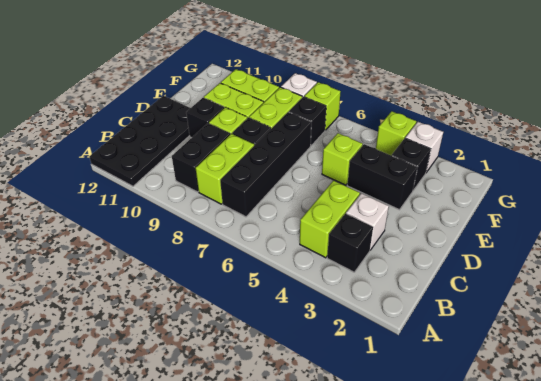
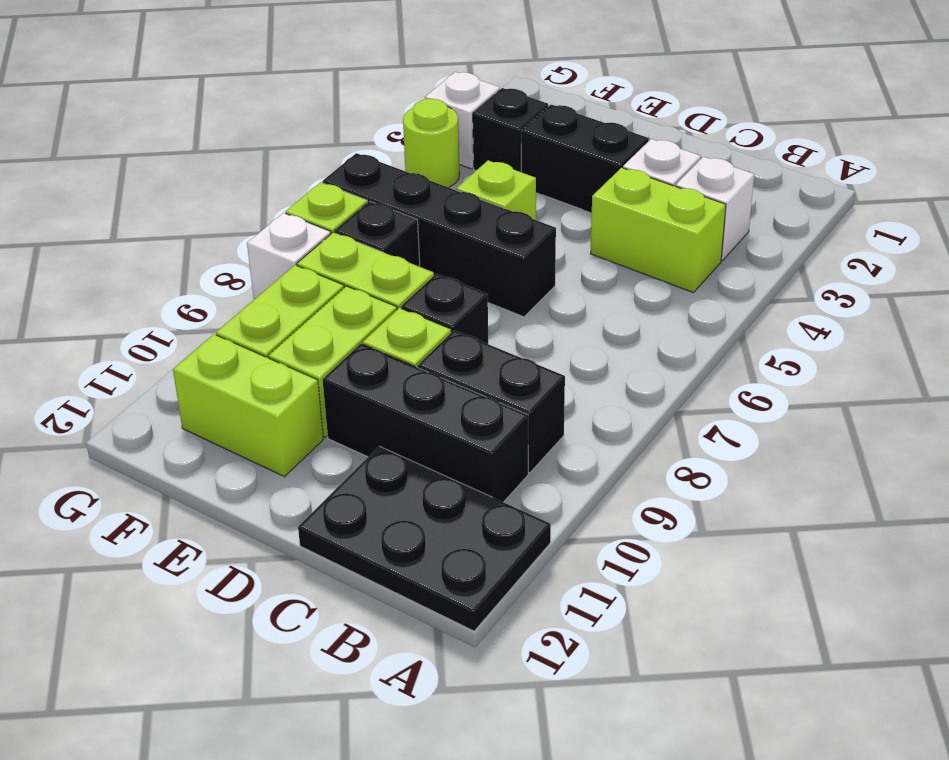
black 2x4 plate [89,96,190,186] -> black 2x3 plate [298,446,551,631]
black 1x1 brick [327,214,373,272] -> white 1x1 brick [676,157,754,261]
black 1x4 brick [220,112,311,217] -> black 1x4 brick moved to [322,153,556,317]
lime 1x2 brick [196,134,254,204] -> lime 1x2 brick moved to [173,334,323,477]
black 1x1 brick [186,98,224,138] -> black 1x3 brick [323,344,528,502]
black 1x2 brick [347,144,417,210] -> black 1x2 brick turned to [521,105,649,213]
lime 1x1 brick [376,111,416,156] -> lime 1x1 round brick [403,99,460,188]

